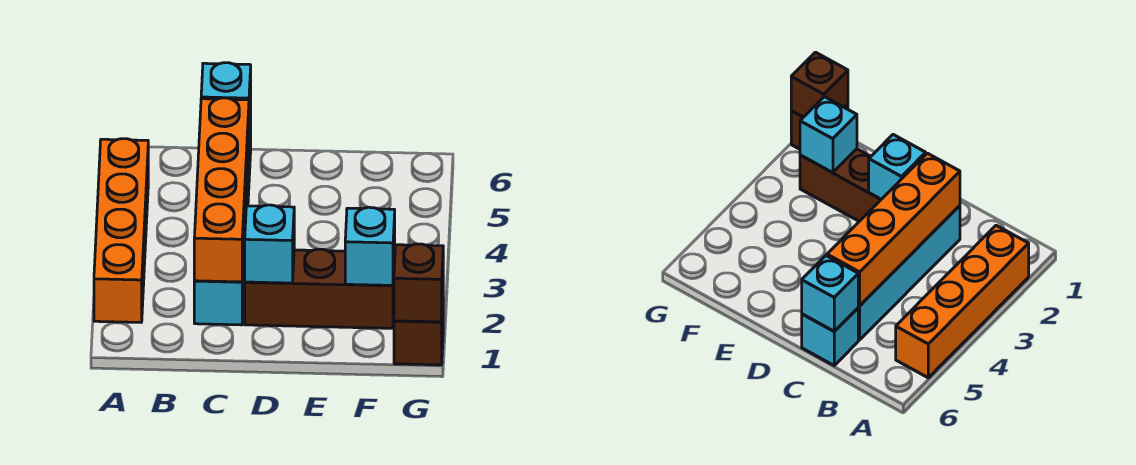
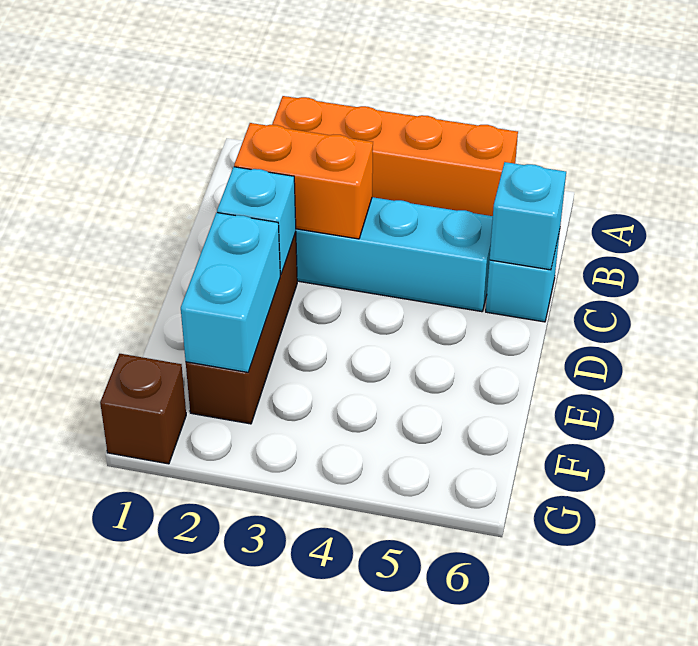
orange 1x4 brick [194,98,249,282] -> orange 1x2 brick [234,123,373,239]
cyan 1x1 brick [345,207,395,285] -> cyan 1x2 brick [181,213,280,372]
brown 1x1 brick [394,244,443,322] -> none

